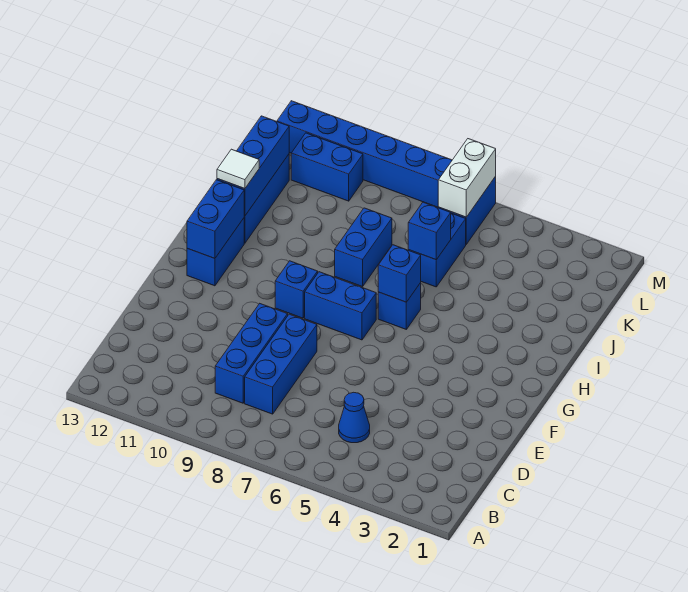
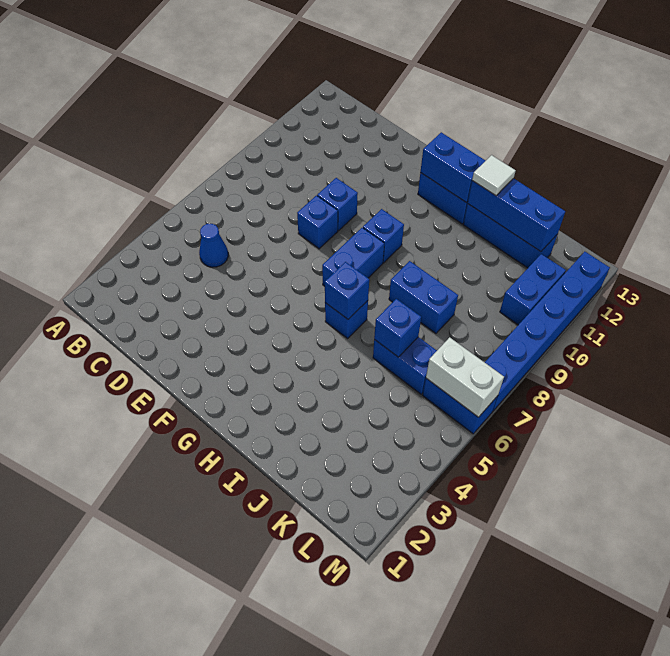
blue 1x3 brick [245,314,317,414] -> blue 1x1 brick [297,196,338,249]
blue 1x3 brick [215,304,288,403] -> blue 1x1 brick [317,178,358,230]

